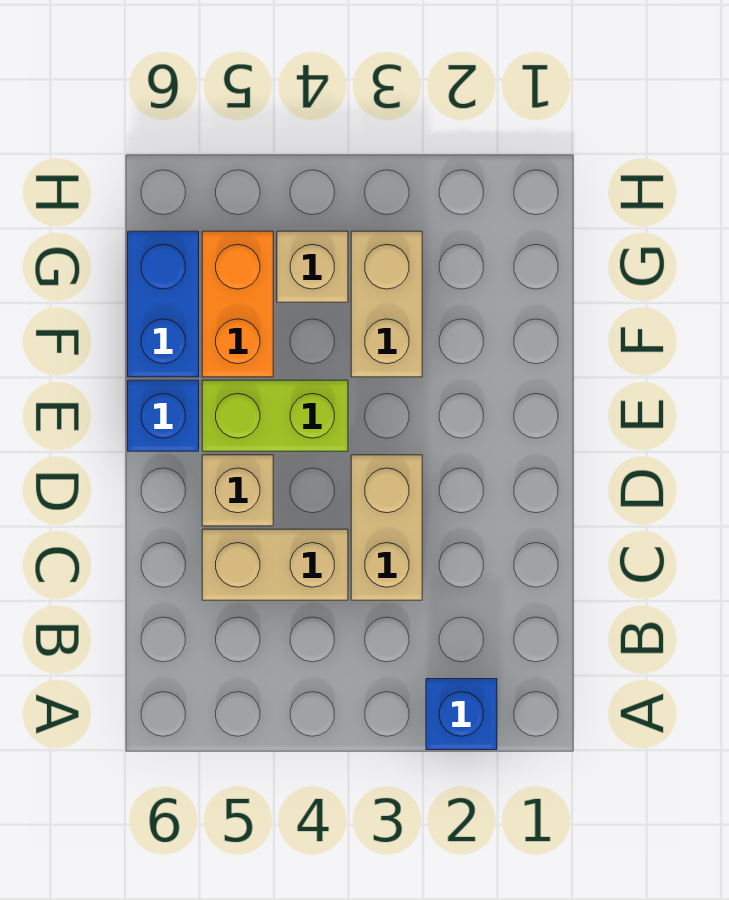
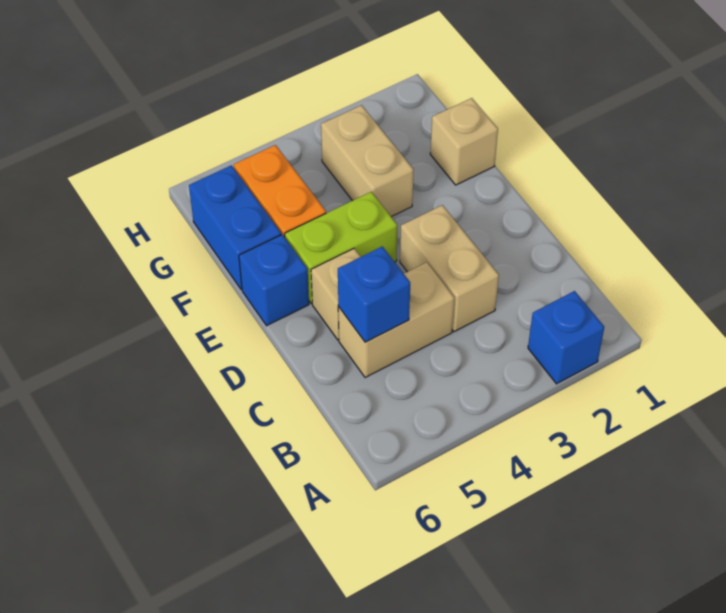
none -> blue 1x1 brick [338,246,410,342]
tan 1x1 brick [277,231,348,302] -> tan 1x1 brick moved to [430,98,498,185]

